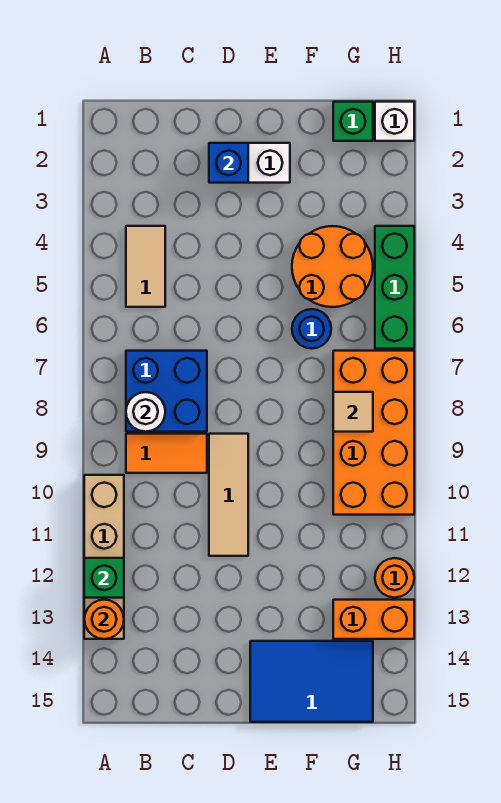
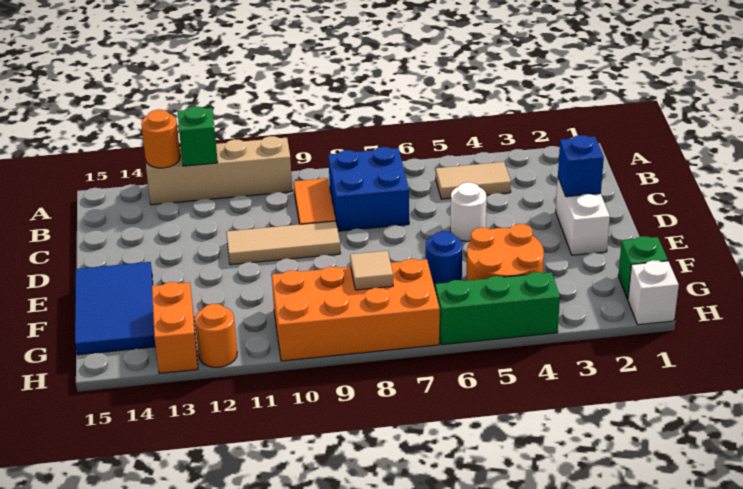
white 1x1 round brick [126,392,165,432] -> white 1x1 round brick moved to [450,182,486,241]

